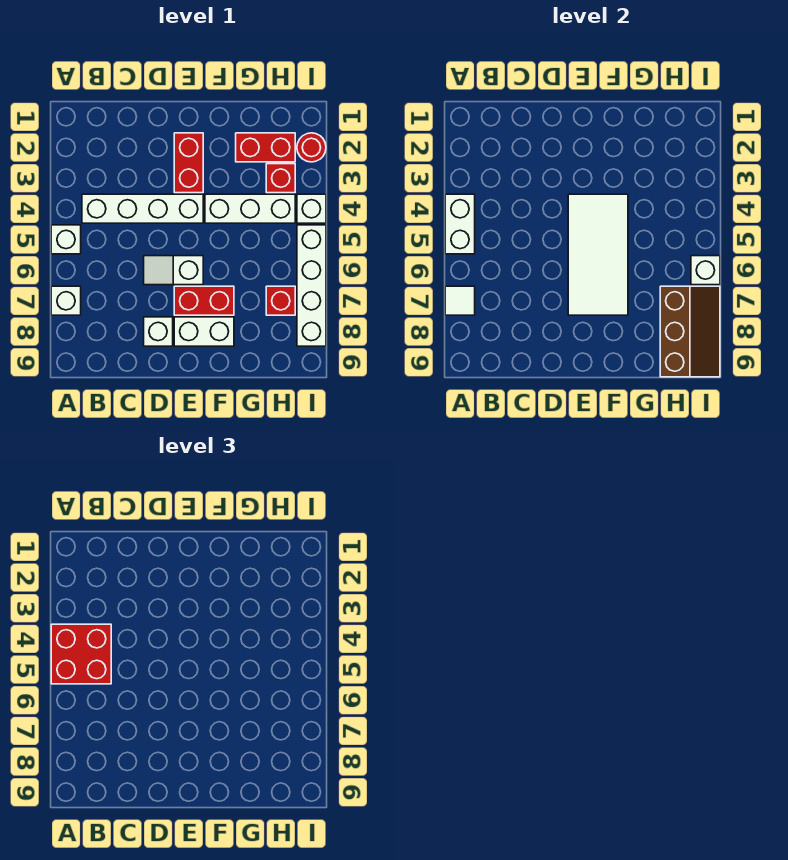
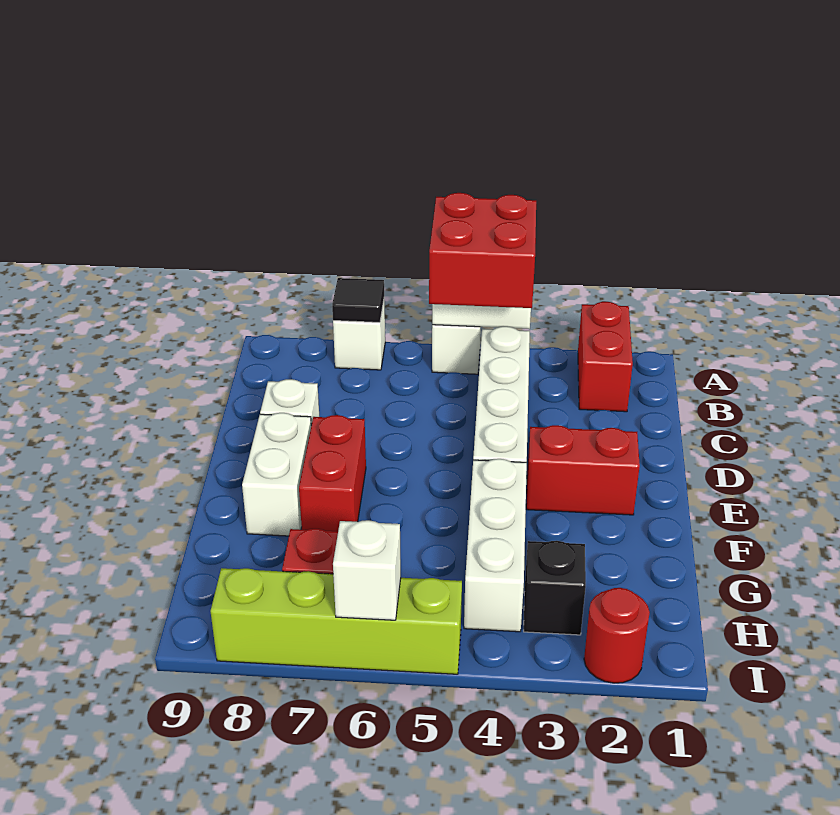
white 1x1 tile [445,286,475,315] -> black 1x1 tile [332,278,384,322]
white 1x2 slope [144,256,203,285] -> none
white 2x4 tile [568,194,628,315] -> none
red 1x2 brick [236,133,295,162] -> red 1x2 brick moved to [578,302,633,412]
red 1x1 brick [266,164,295,193] -> black 1x1 brick [524,541,586,635]
brown 2x3 slope [660,286,720,377] -> none
white 1x1 brick [297,194,326,223] -> none
white 1x4 brick [297,225,326,346] -> lime 1x4 brick [210,568,462,674]

